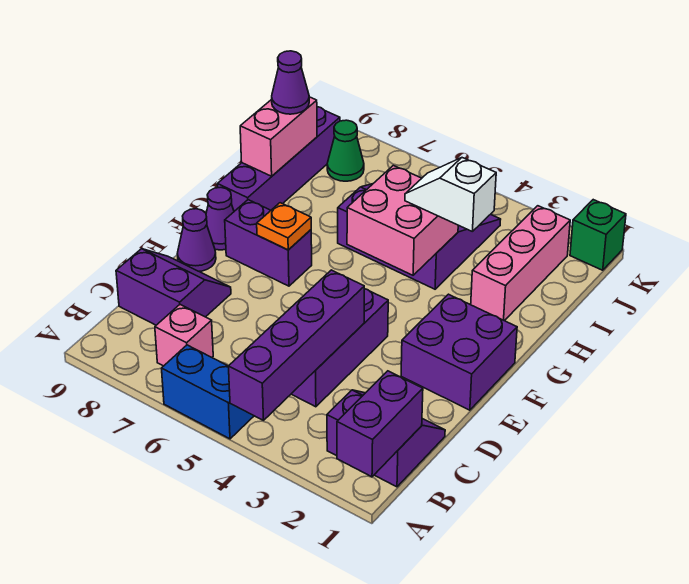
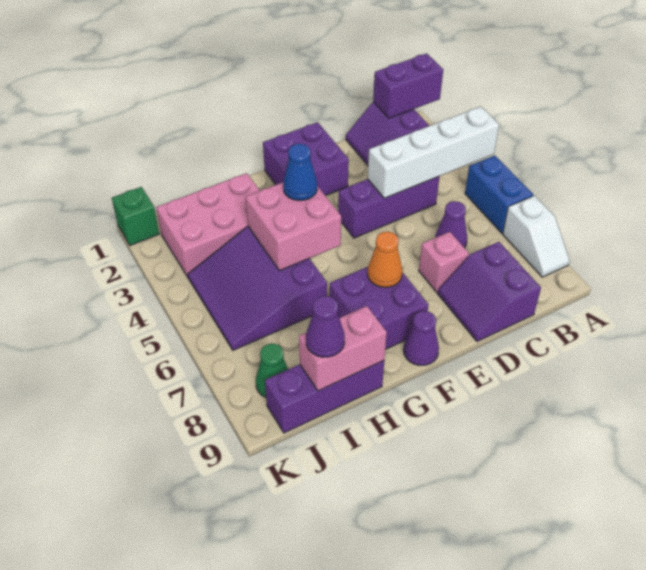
purple 1x4 brick [228,270,364,420] -> white 1x4 brick [368,106,499,198]
pink 1x1 brick [155,305,213,366] -> pink 1x1 brick moved to [419,232,469,293]
purple 1x1 cone [177,209,216,271] -> purple 1x1 cone moved to [435,201,467,248]
purple 1x2 brick [225,200,312,286] -> purple 2x2 brick [329,267,428,350]
orange 1x1 plate [257,203,311,250] -> orange 1x1 cone [368,232,402,287]
none -> blue 1x1 cone [283,144,317,201]
purple 1x4 brick [217,107,340,211] -> purple 1x3 brick [265,361,384,433]
pink 1x3 brick [471,206,570,321] -> pink 2x3 brick [156,173,260,277]
white 1x2 slope [405,158,496,232] -> white 1x2 slope moved to [503,196,570,277]

